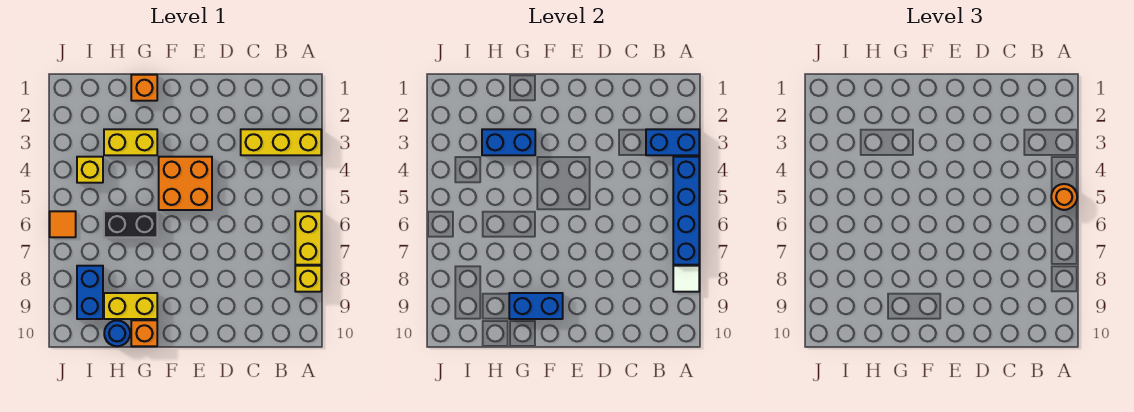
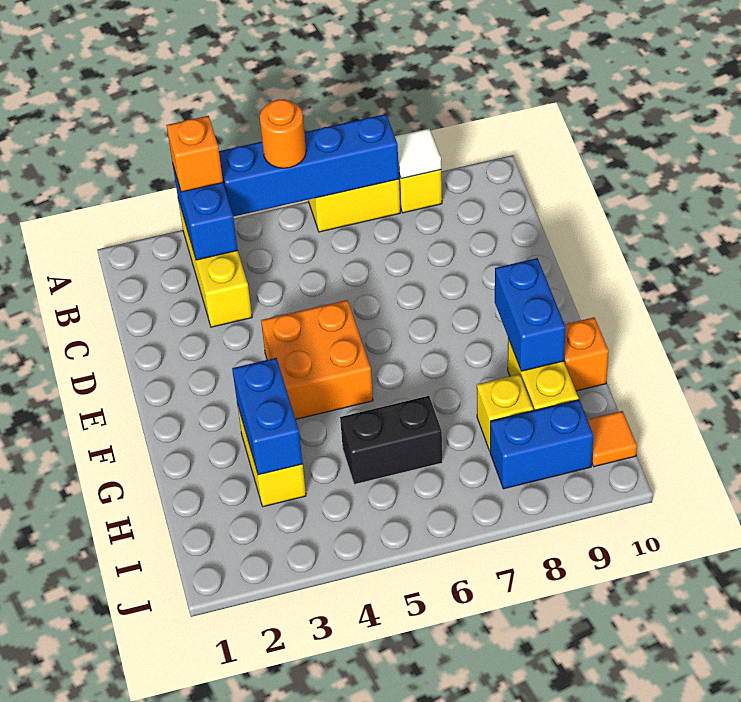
orange 1x1 brick [131,75,157,101] -> orange 1x1 brick moved to [167,116,223,192]
black 1x2 brick [104,211,157,237] -> black 1x2 brick turned to [340,396,442,484]
blue 1x1 round brick [104,320,130,346] -> none
yellow 1x1 brick [77,157,103,183] -> yellow 1x1 brick moved to [477,374,533,451]
orange 1x1 tile [50,211,76,237] -> orange 1x1 tile moved to [587,411,637,467]

